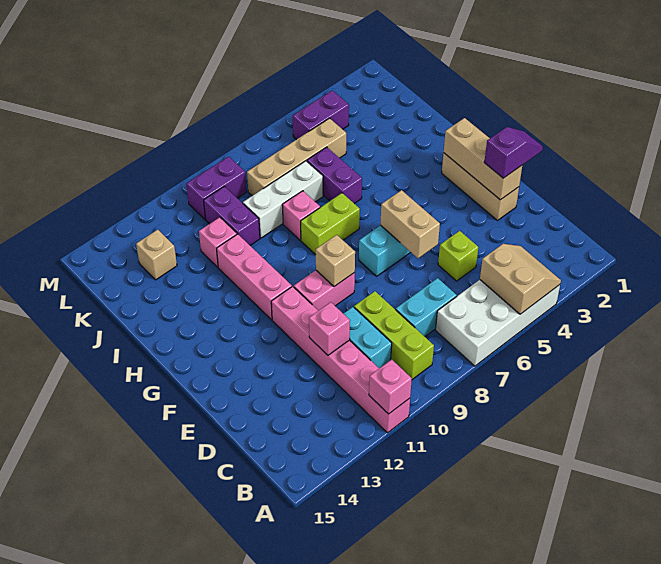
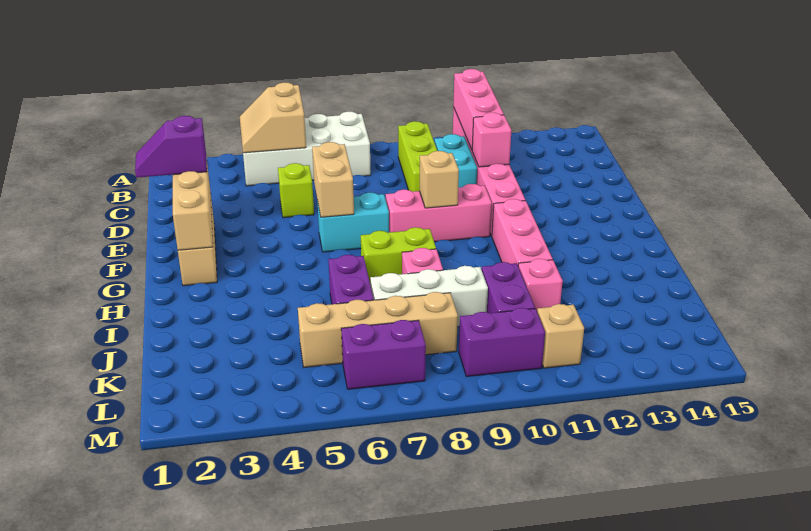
pink 1x1 brick [369,360,412,414] -> pink 1x3 brick [453,69,504,150]
cyan 1x2 brick [396,278,457,337] -> none
pink 1x2 brick [294,270,355,311] -> pink 1x3 brick [386,184,492,242]
tan 1x1 brick [136,230,177,280] -> tan 1x1 brick moved to [537,304,584,368]
purple 1x2 brick [293,90,349,140] -> purple 1x2 brick moved to [341,320,426,389]

